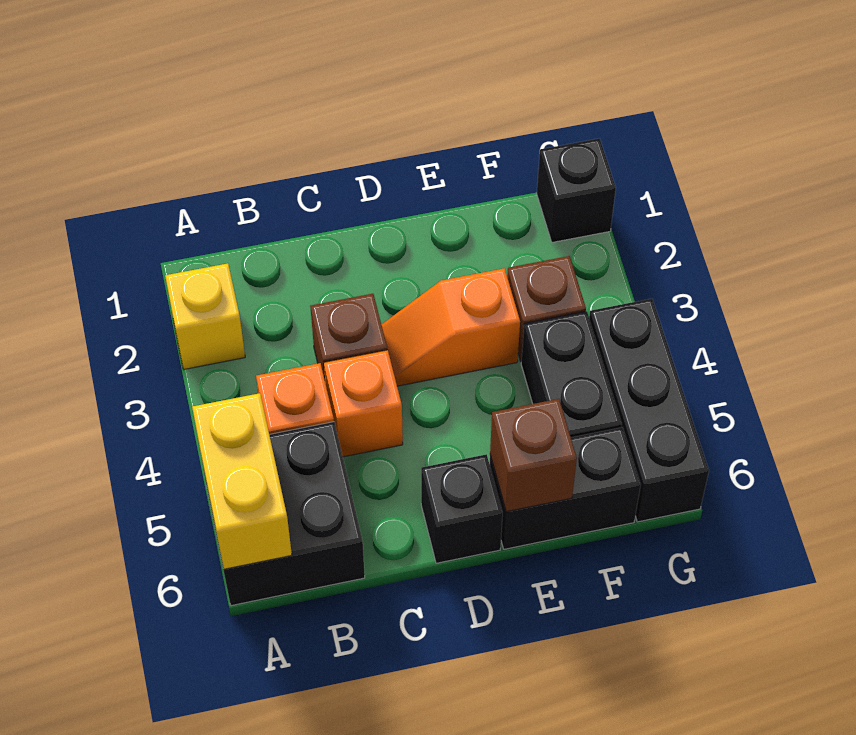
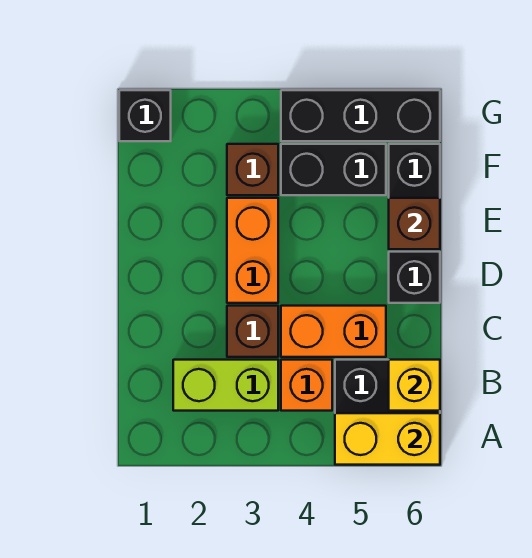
yellow 1x1 brick [165,263,245,369] -> yellow 1x1 brick moved to [389,360,440,411]
none -> lime 1x2 brick [173,360,278,411]
orange 1x1 brick [324,350,403,457] -> orange 1x2 brick [281,306,386,357]
orange 1x2 slope [381,268,520,386] -> orange 1x2 brick [227,198,278,303]

